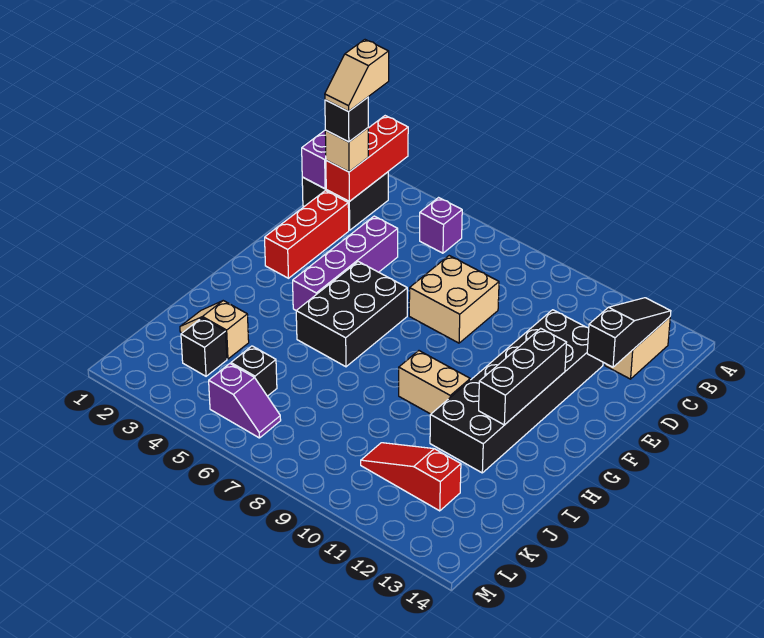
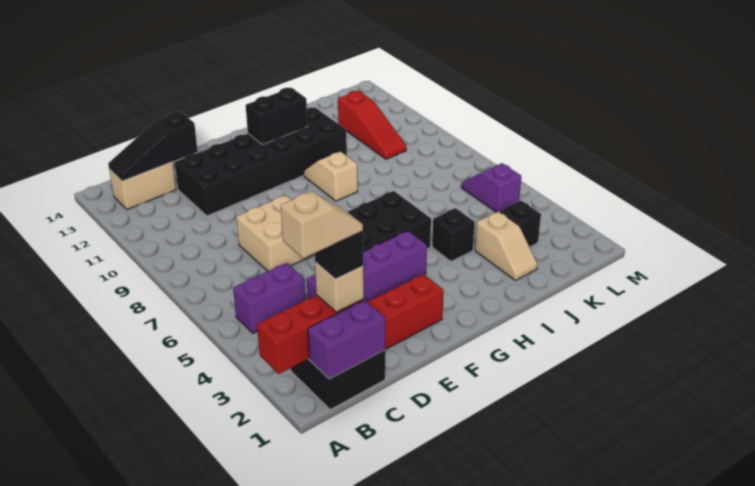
purple 1x1 brick [420,198,462,253] -> purple 1x2 brick [233,263,306,333]
black 1x3 brick [479,328,567,425] -> black 1x2 brick [246,88,308,145]
tan 1x2 brick [399,351,470,414] -> tan 1x2 slope [304,152,358,201]
black 1x1 brick [231,346,277,396] -> black 1x1 brick moved to [432,208,475,261]

